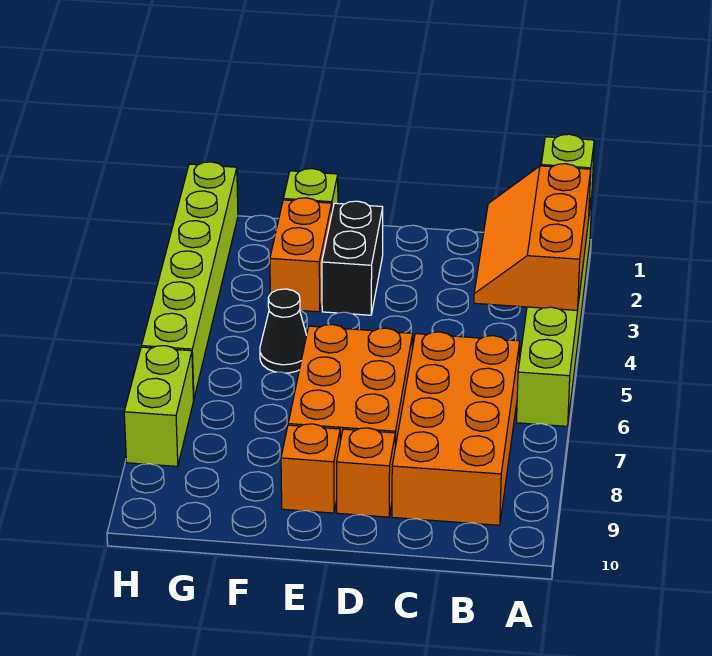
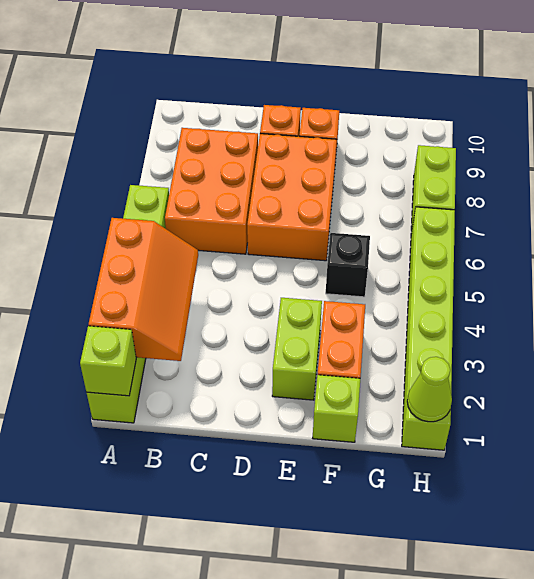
orange 2x4 brick [392,332,520,525] -> orange 2x3 brick [165,128,258,254]
black 1x2 brick [322,201,383,315] -> lime 1x2 brick [272,298,322,400]
black 1x1 cone [260,289,307,373] -> black 1x1 brick [326,233,370,297]
none -> lime 1x1 cone [407,357,452,422]

